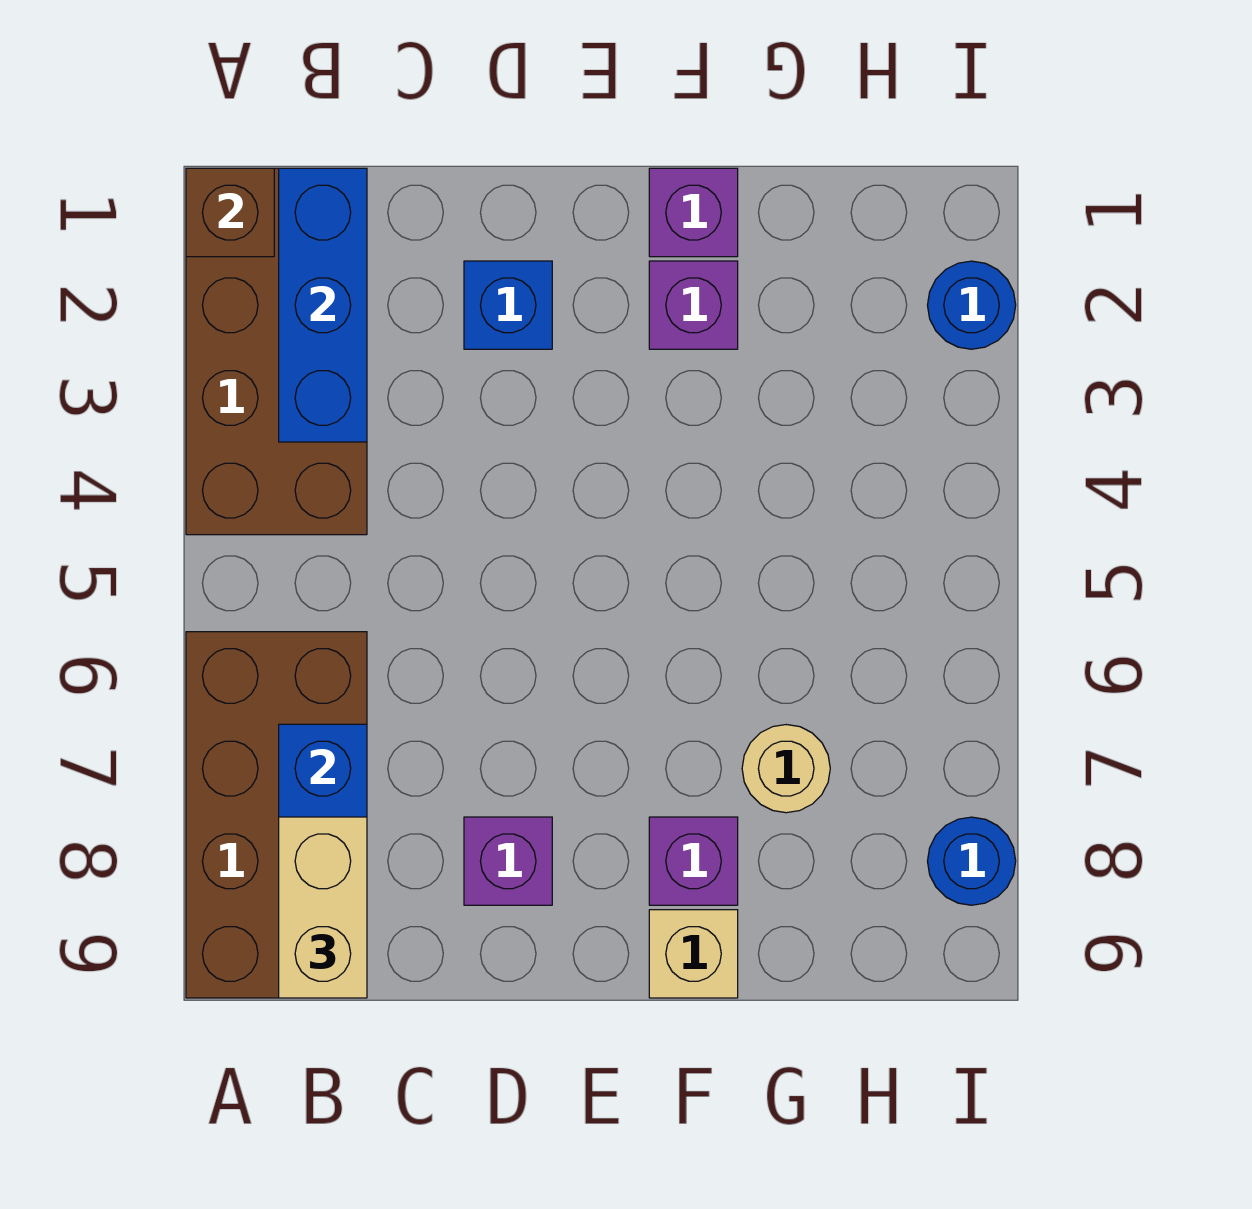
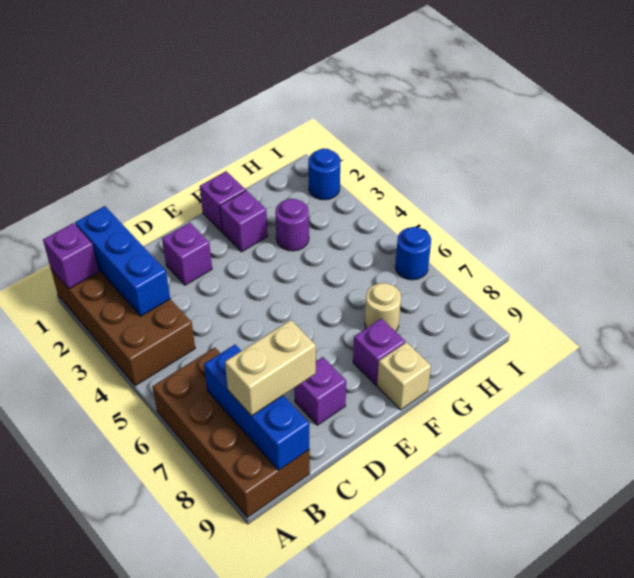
brown 1x1 brick [186,168,274,257] -> purple 1x1 brick [43,223,99,289]
tan 1x2 brick [279,817,367,998] -> tan 1x2 brick turned to [225,320,316,416]
blue 1x1 brick [464,261,552,349] -> purple 1x1 brick [162,223,212,285]
none -> purple 1x1 round brick [275,199,309,251]
blue 1x1 round brick [928,817,1016,905] -> blue 1x1 round brick moved to [395,227,431,280]

